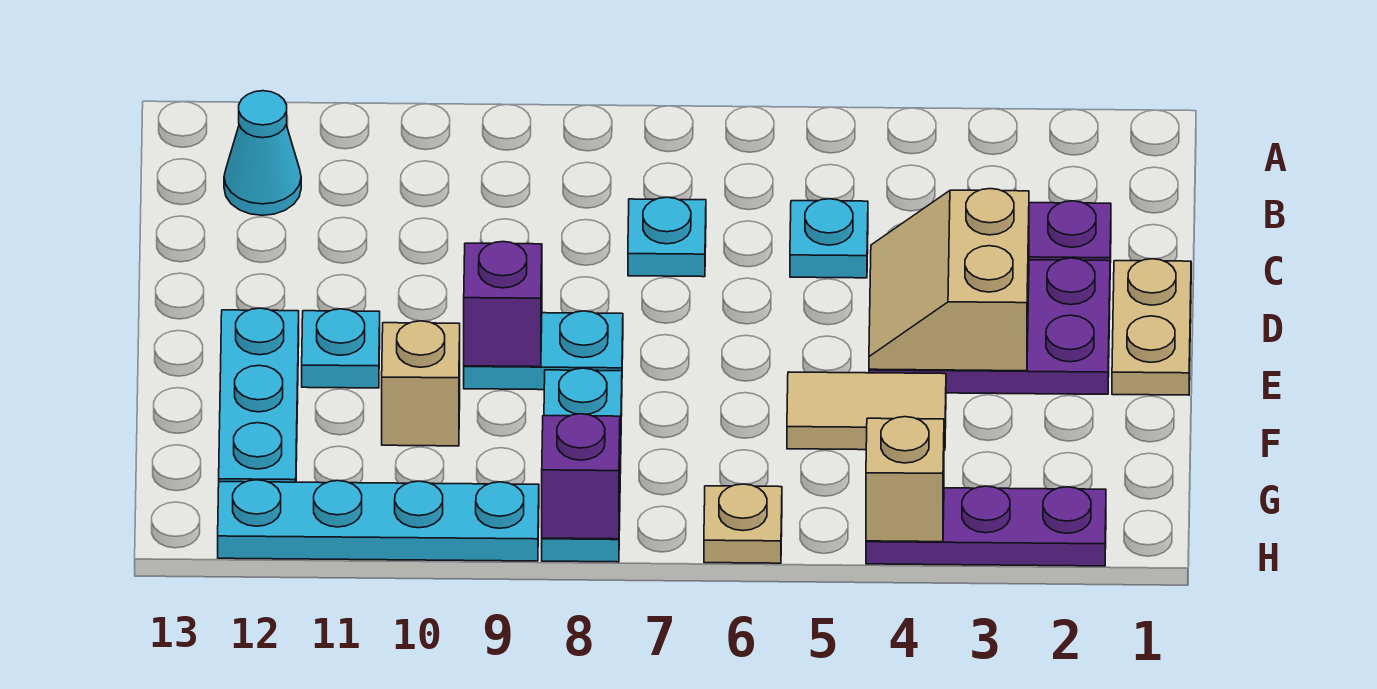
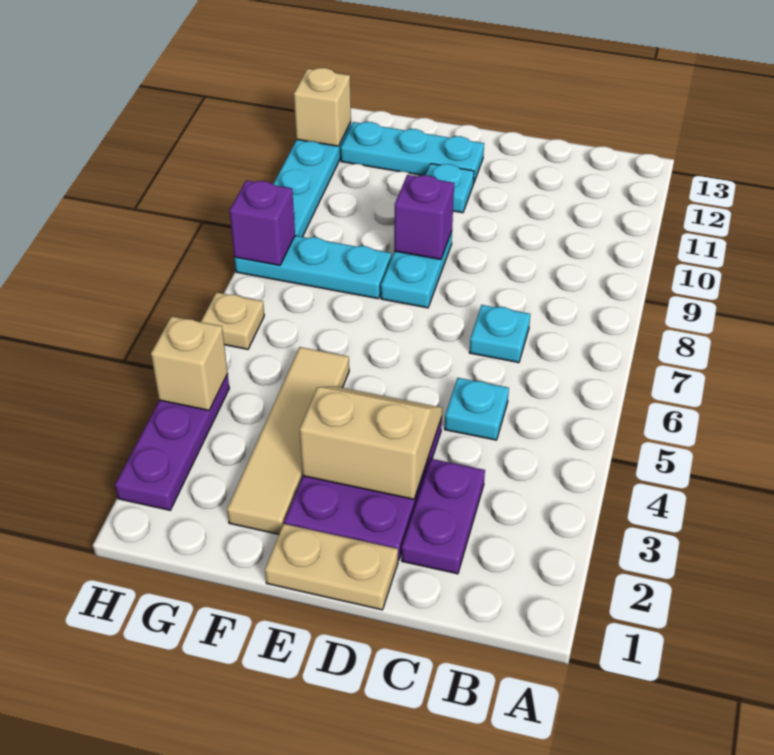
cyan 1x1 cone [224,91,301,215] -> none
tan 1x2 tile [787,372,946,450] -> tan 1x4 tile [227,347,349,534]
tan 1x1 brick [382,321,460,446] -> tan 1x1 brick moved to [294,68,351,146]

